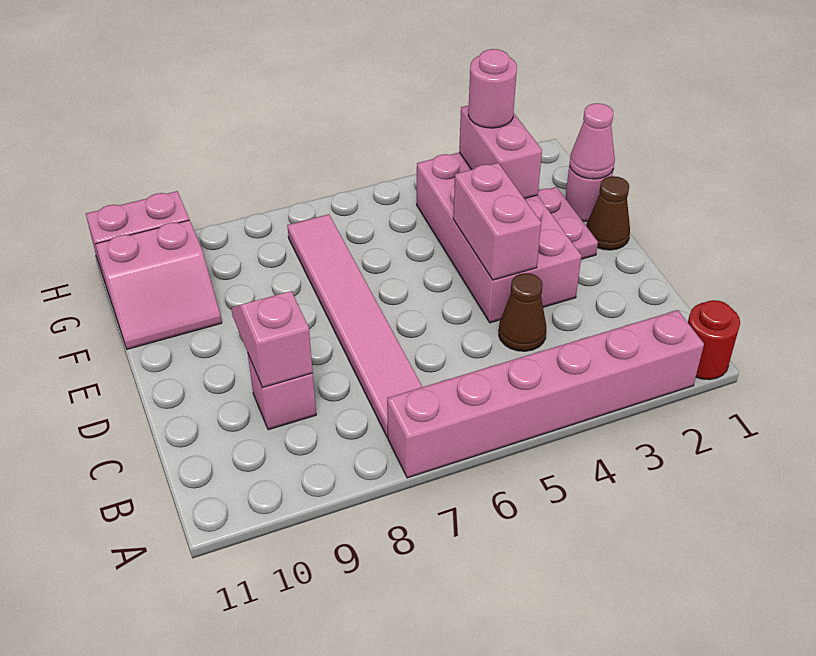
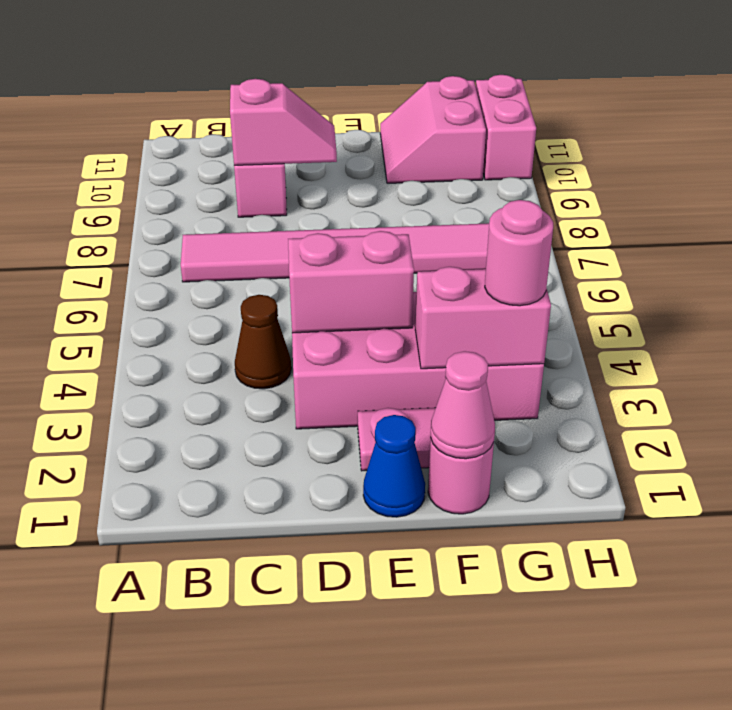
red 1x1 round brick [688,300,740,380] -> none
pink 1x6 brick [387,310,704,478] -> none
brown 1x1 cone [586,176,630,250] -> blue 1x1 cone [363,415,425,517]

